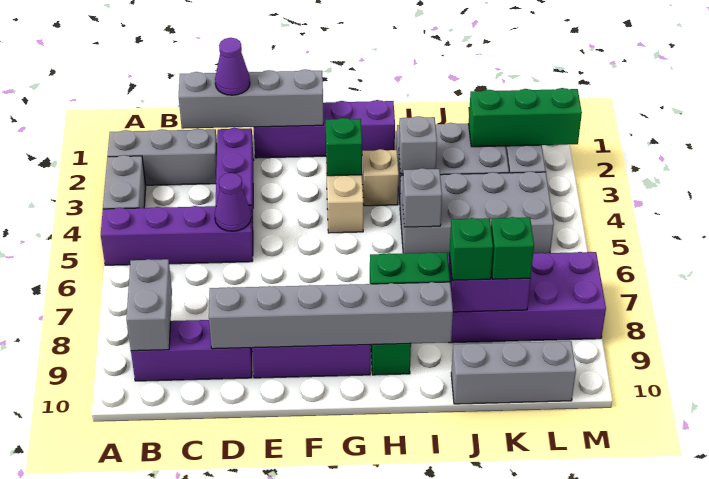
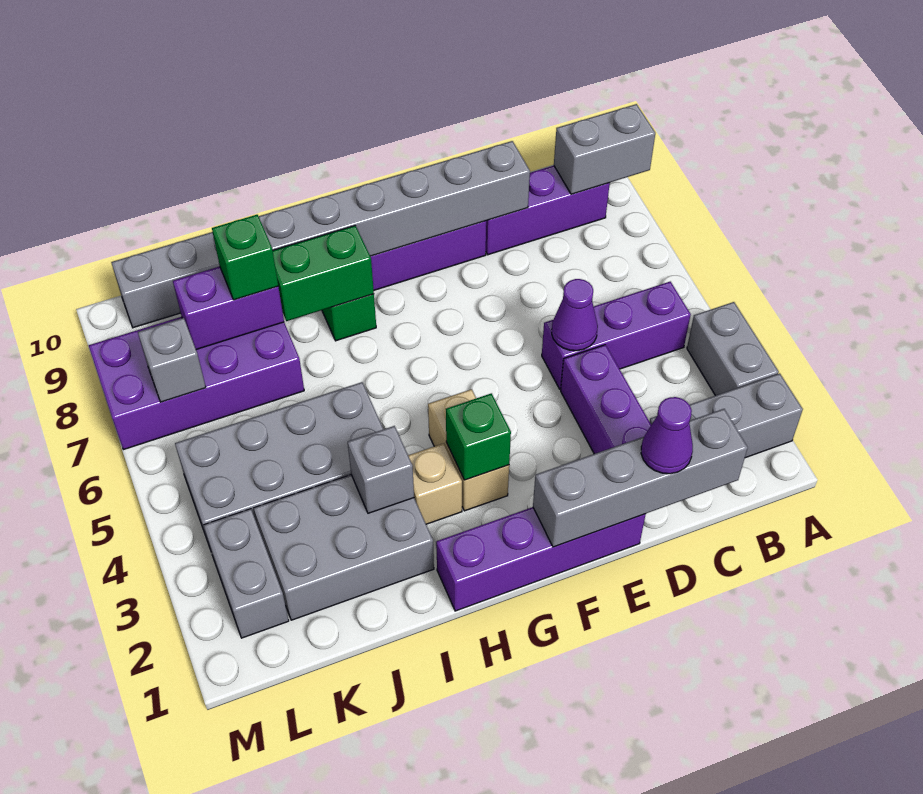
purple 1x4 brick [101,205,253,265] -> purple 1x3 brick [542,282,691,389]
grey 1x2 brick [126,259,172,351] -> grey 1x2 brick turned to [554,104,655,194]
grey 1x1 brick [403,168,442,227] -> grey 1x1 brick moved to [138,318,206,402]
green 1x3 brick [469,88,582,147] -> none
green 1x1 brick [491,217,534,279] -> none

